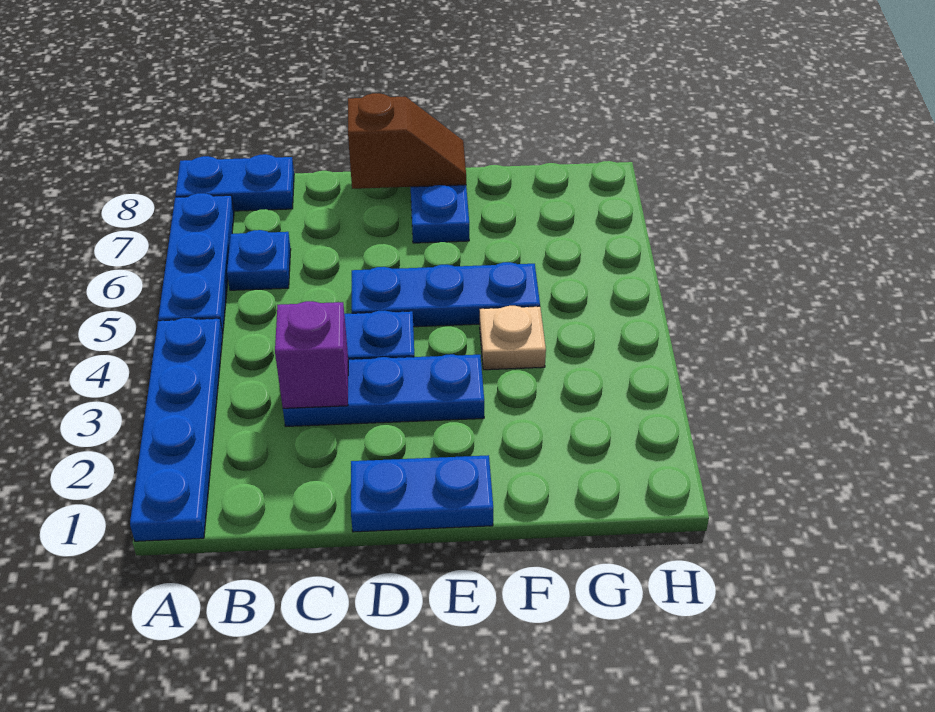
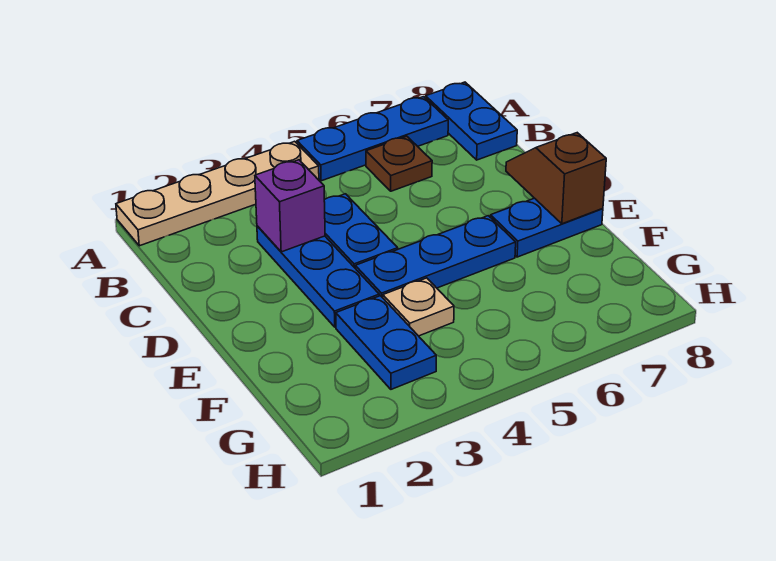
blue 1x4 plate [130,318,223,541] -> tan 1x4 plate [116,141,319,246]
blue 1x1 plate [227,230,291,290] -> brown 1x1 plate [366,136,432,191]
blue 1x2 plate [351,455,493,532] -> blue 1x2 plate moved to [336,296,436,389]
blue 1x3 plate [352,262,540,327] -> blue 1x3 plate turned to [355,216,516,298]
brown 1x2 slope [348,93,466,189] -> brown 1x2 slope turned to [506,133,606,224]

